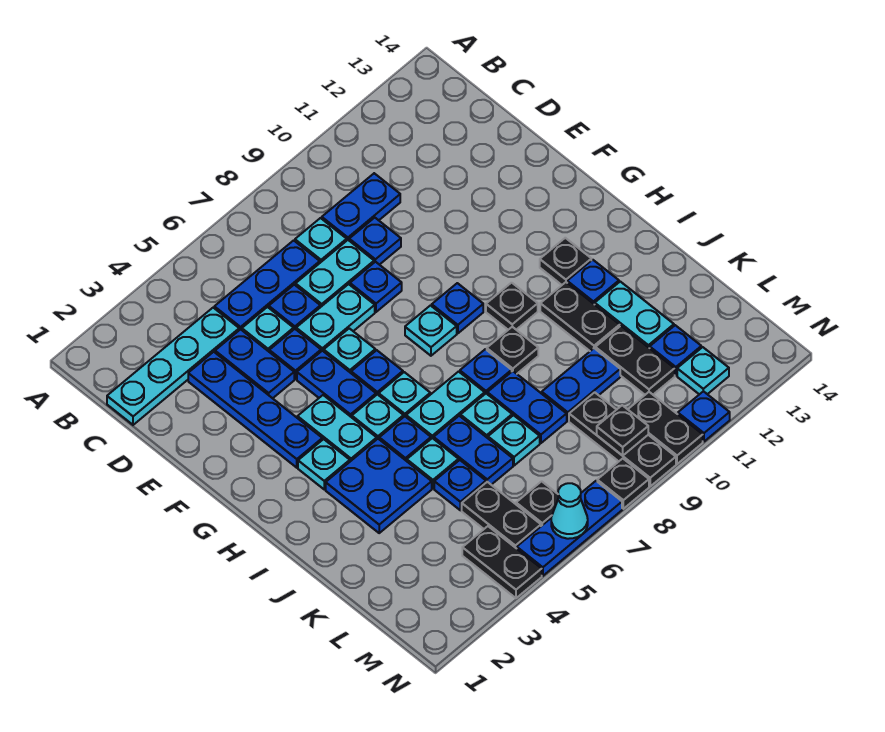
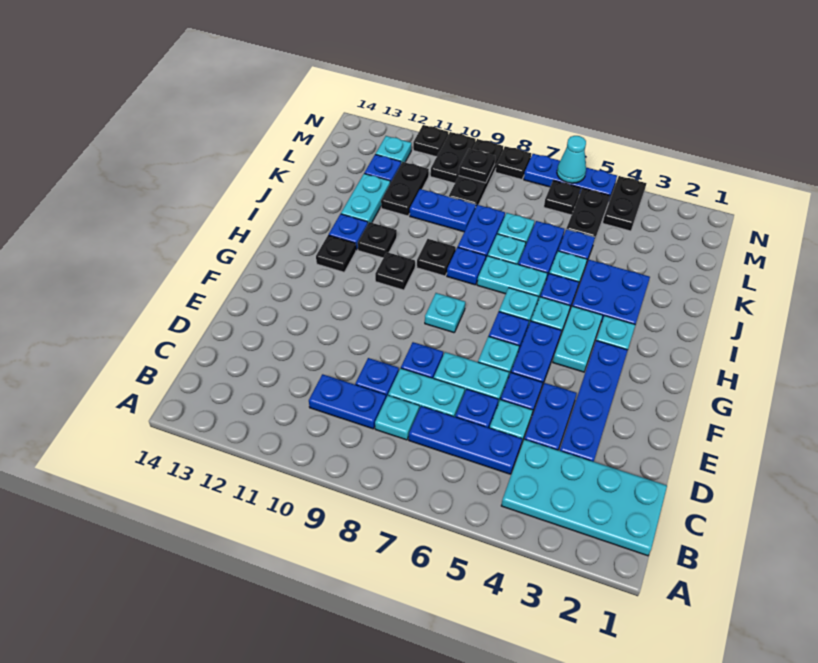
cyan 1x4 plate [107,308,239,425] -> cyan 2x4 plate [501,439,667,556]
blue 1x1 plate [432,283,483,333] -> none
black 1x2 plate [540,282,620,351] -> black 1x1 plate [358,222,397,258]
blue 1x1 plate [678,391,730,442] -> black 1x1 plate [413,125,449,157]

